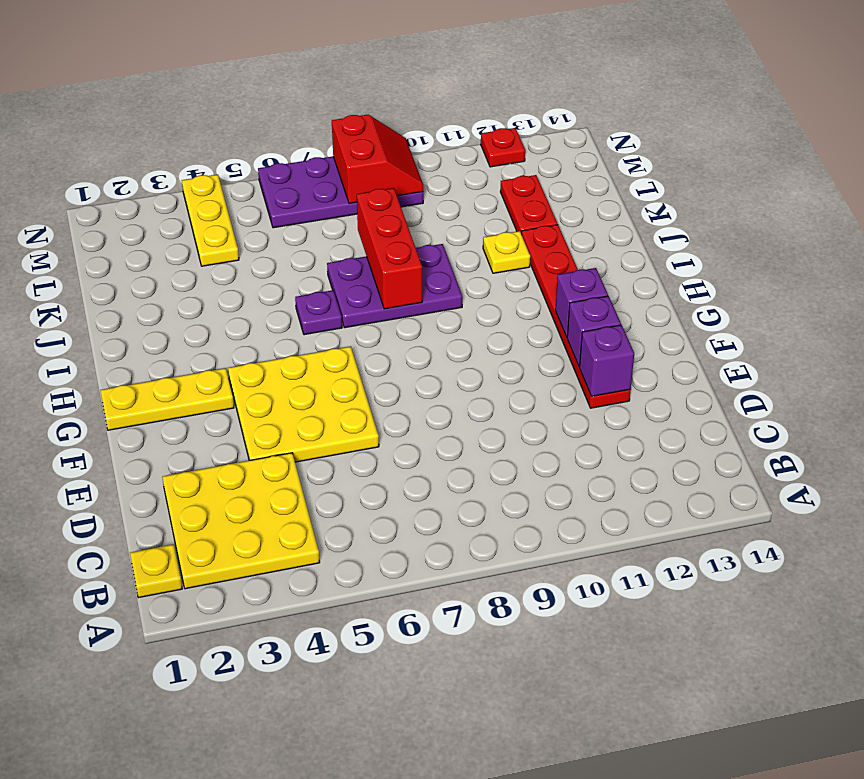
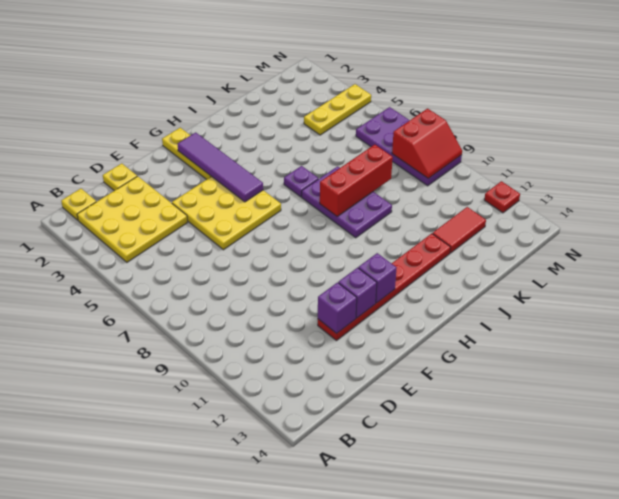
none -> purple 1x4 tile [177,132,263,202]
yellow 1x1 plate [483,231,530,273] -> yellow 1x1 plate moved to [103,163,137,191]
red 1x2 plate [500,175,558,234] -> red 1x2 tile [432,207,486,253]

